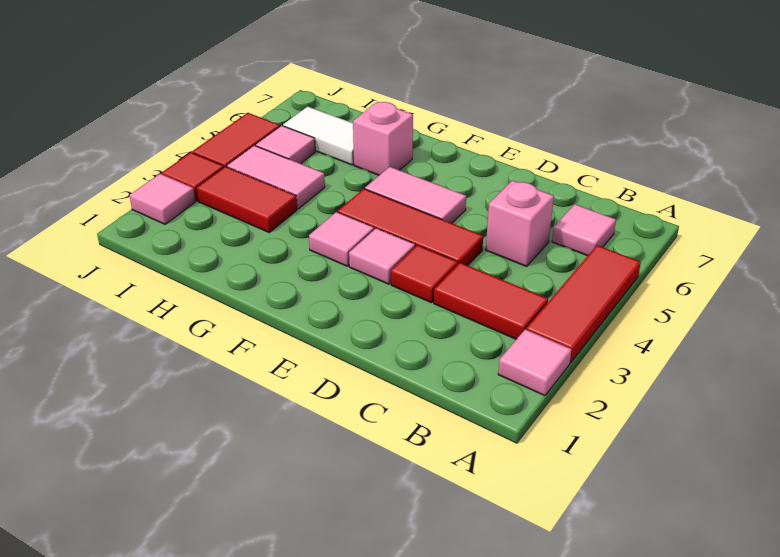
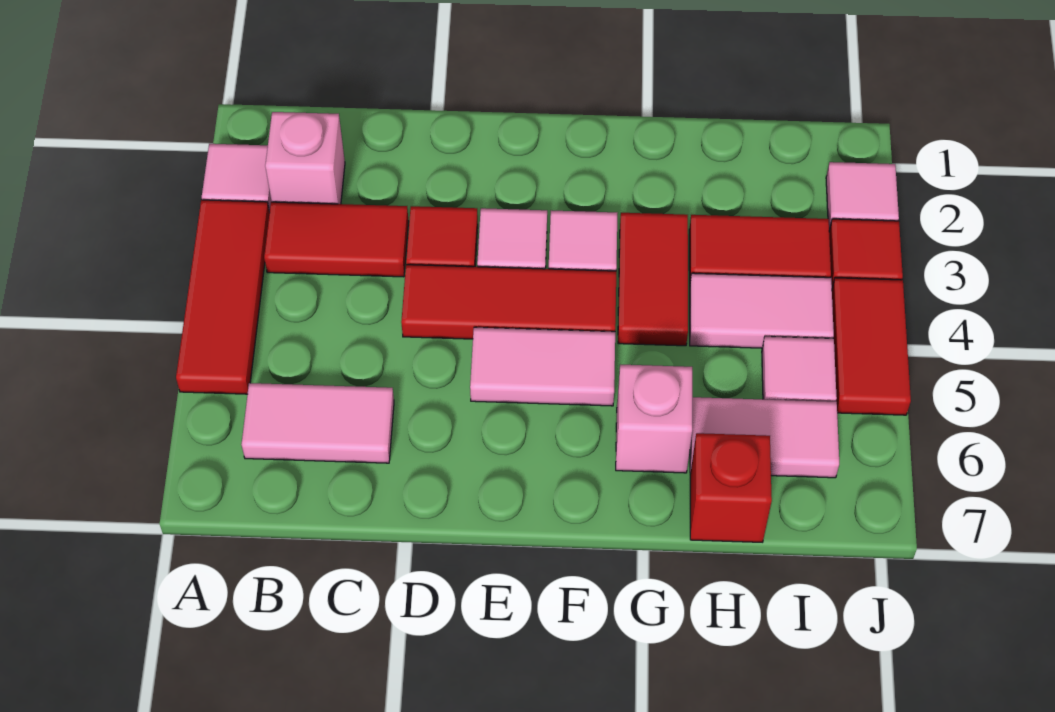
pink 1x1 tile [552,204,616,256] -> pink 1x2 tile [241,383,394,463]
pink 1x1 brick [486,180,554,266] -> pink 1x1 brick moved to [265,112,345,204]
none -> red 1x2 tile [618,213,688,346]
white 1x2 tile [283,107,354,165] -> pink 1x2 tile [690,397,839,478]
none -> red 1x1 brick [690,433,772,542]

